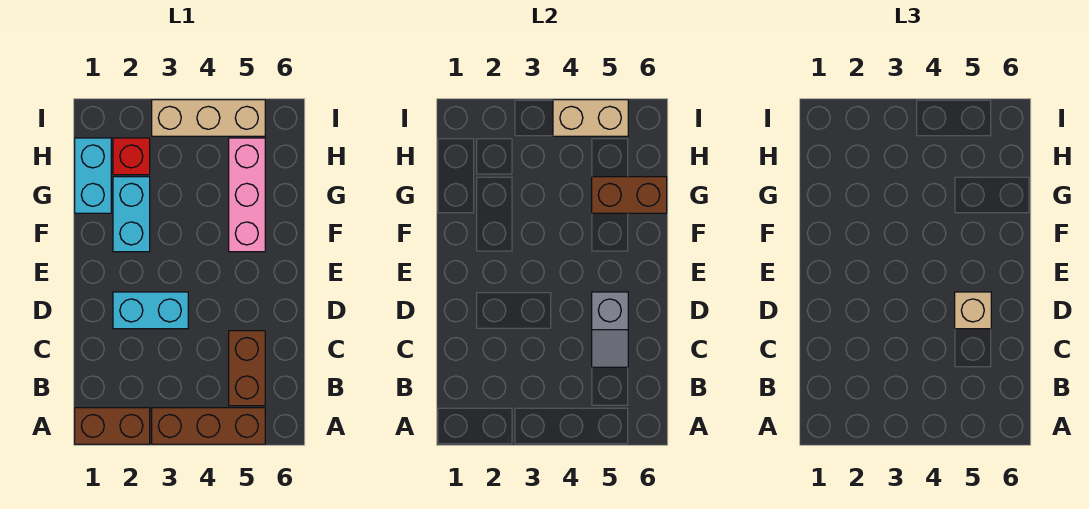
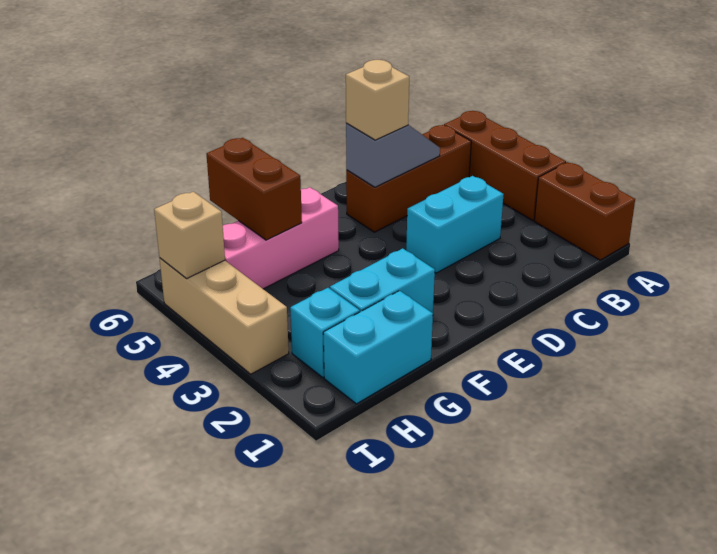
brown 1x2 brick [229,331,265,406] -> brown 1x3 brick [346,125,471,232]
cyan 1x2 brick [113,292,188,329] -> cyan 1x2 brick turned to [406,176,504,273]
red 1x1 brick [113,138,150,175] -> cyan 1x1 brick [290,288,360,377]
tan 1x2 brick [553,100,628,136] -> tan 1x1 brick [154,192,225,278]

